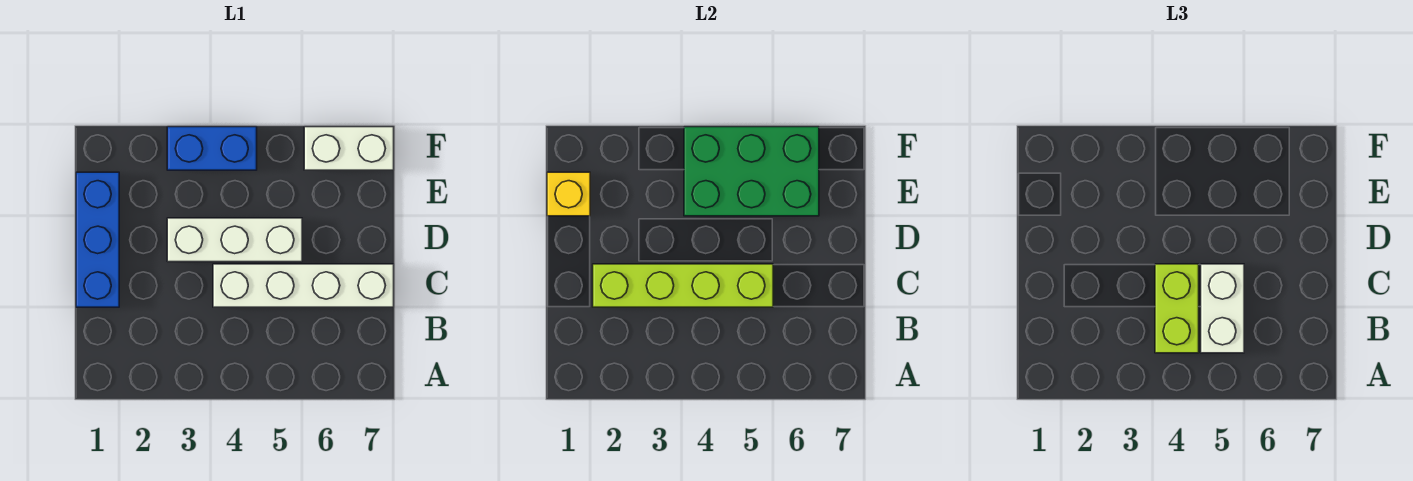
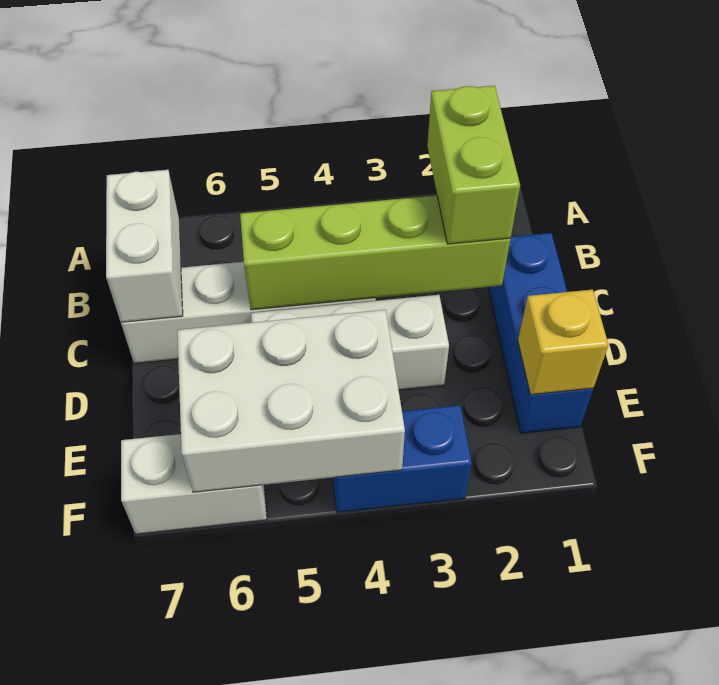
lime 1x2 brick [1155,264,1199,353] -> lime 1x2 brick moved to [427,86,520,244]
white 1x2 brick [1201,264,1244,353] -> white 1x2 brick moved to [106,170,183,322]
green 2x3 brick [684,127,819,216] -> white 2x3 brick [177,310,405,492]

